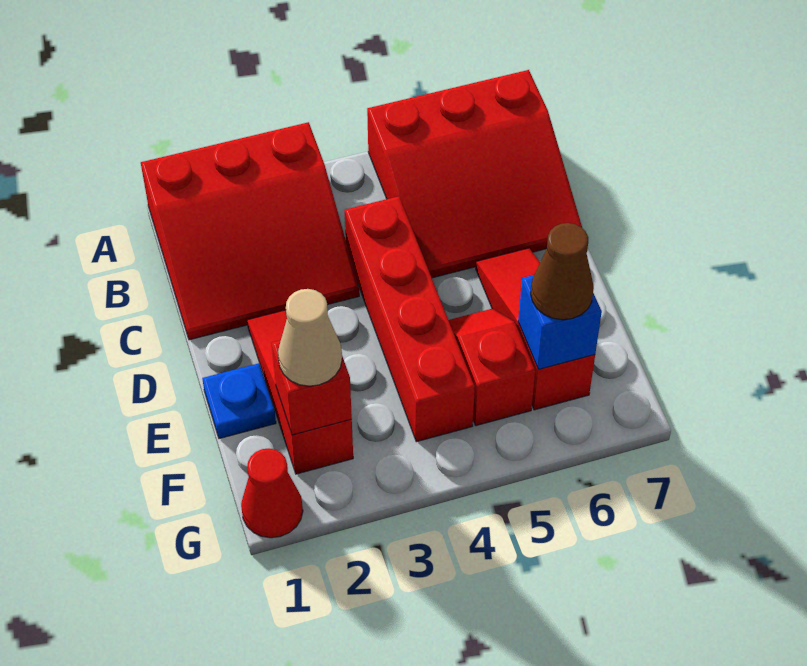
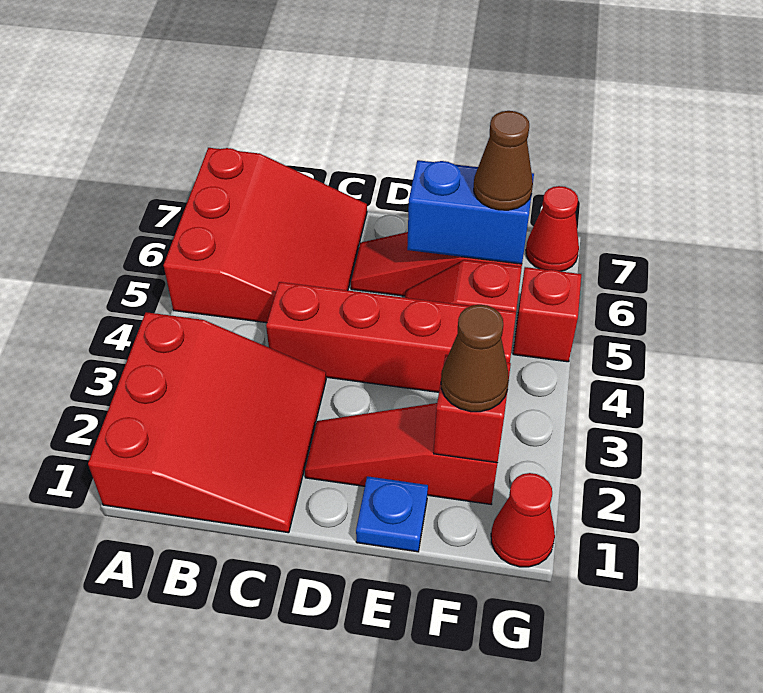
tan 1x1 cone [278,289,342,386] -> brown 1x1 cone [441,305,509,412]
blue 1x1 brick [518,275,602,369] -> blue 1x2 brick [407,160,534,264]
none -> red 1x1 brick [513,267,581,362]
none -> red 1x1 cone [526,186,579,271]

